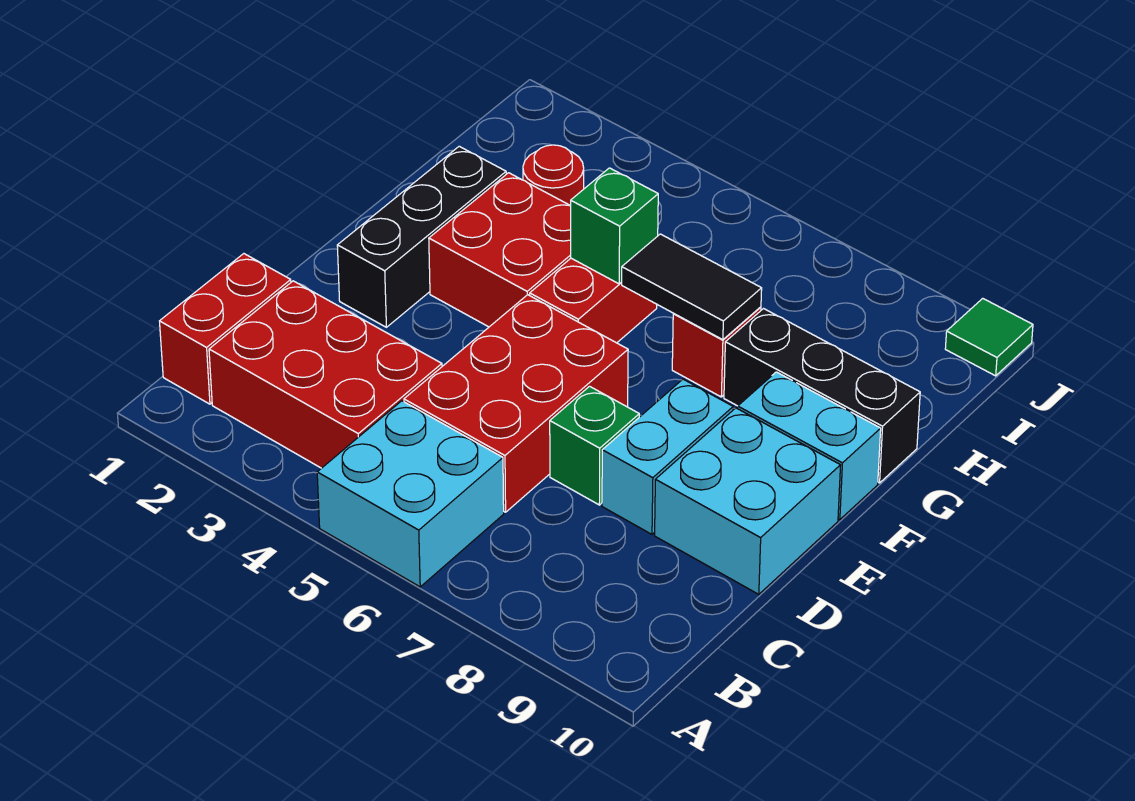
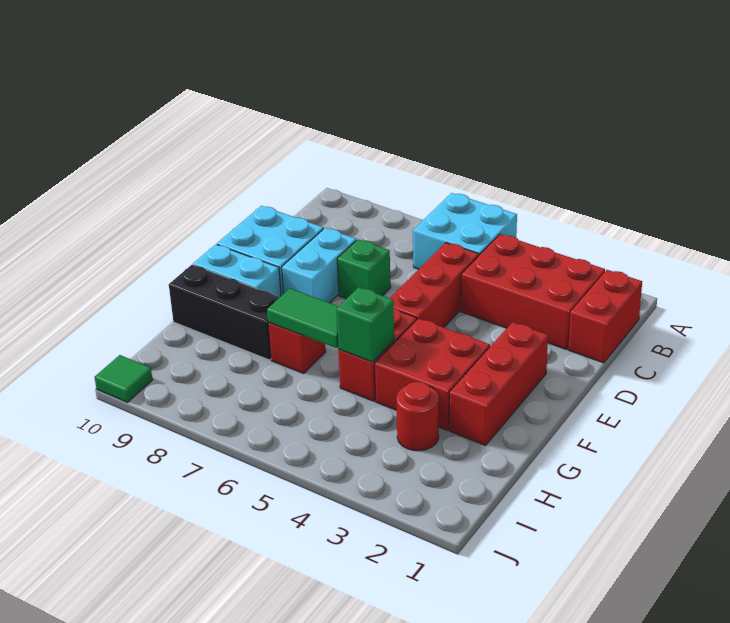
red 2x3 brick [404,295,628,512] -> red 1x3 brick [390,243,479,327]
black 1x3 brick [337,146,506,327] -> red 1x3 brick [449,322,548,445]
black 1x2 tile [622,234,762,340] -> green 1x2 tile [267,289,338,348]

